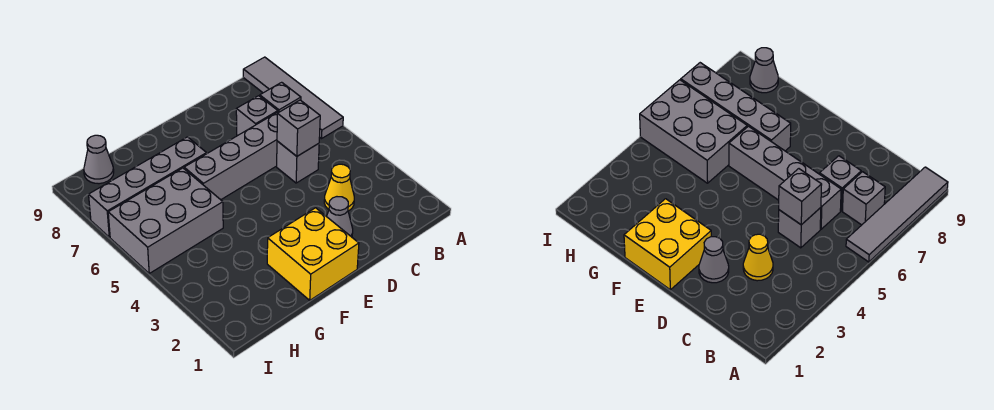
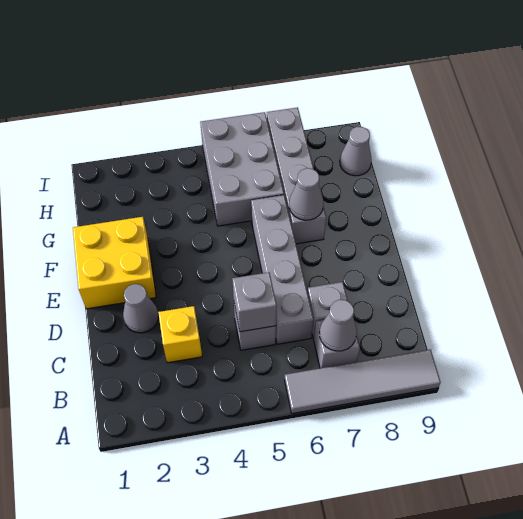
none -> grey 1x1 cone [319,300,357,351]
yellow 1x1 cone [324,164,354,211] -> yellow 1x1 brick [158,306,202,363]
none -> grey 1x1 cone [289,168,323,220]

